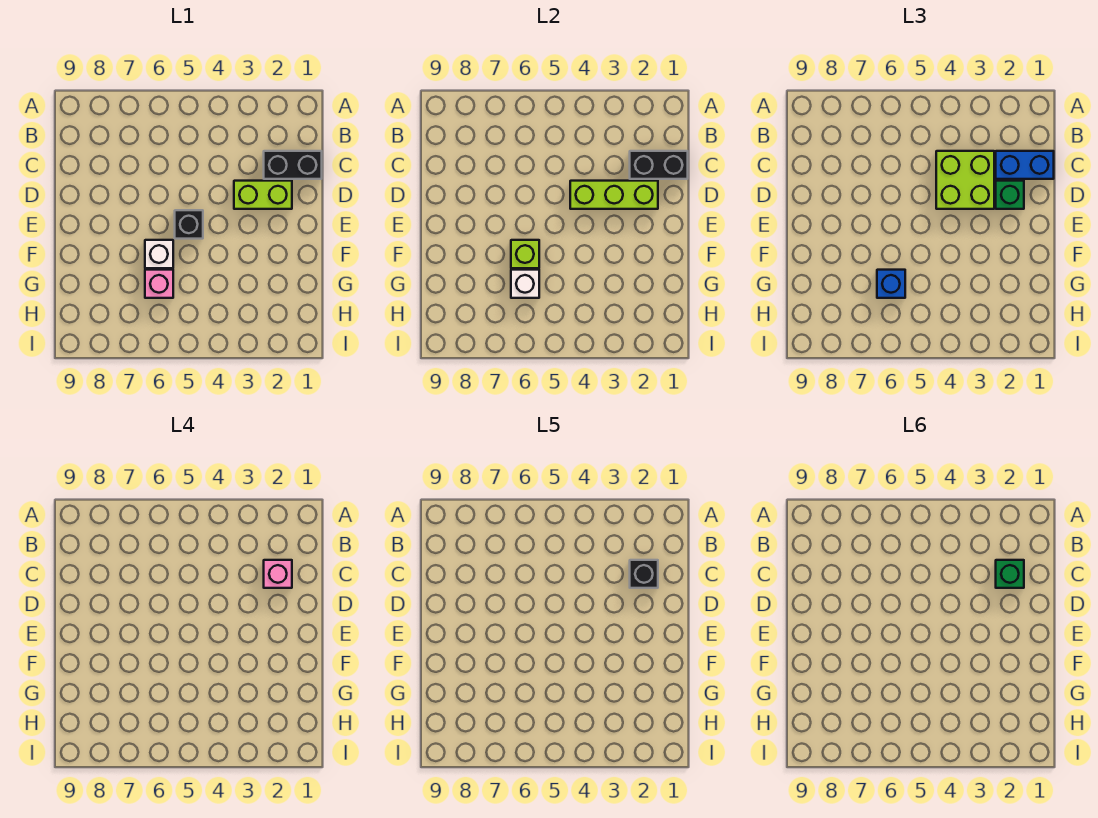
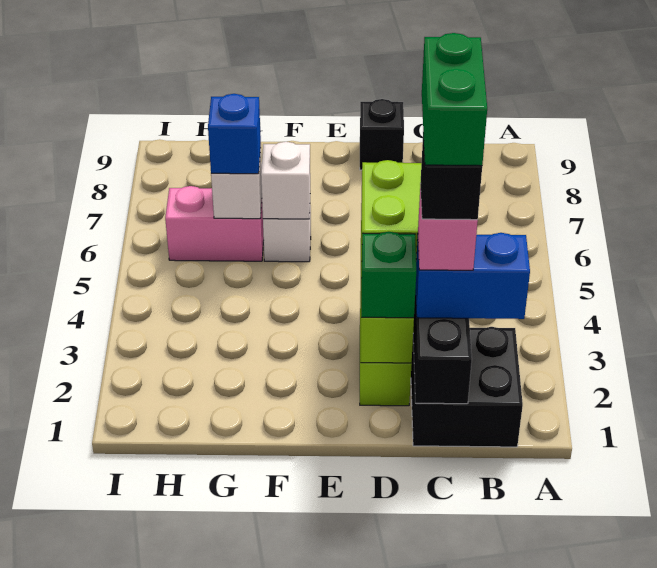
black 1x2 brick [264,151,322,179] -> black 2x2 brick [411,327,523,447]
blue 1x2 brick [996,151,1054,179] -> blue 1x2 brick turned to [416,233,530,319]
green 1x1 brick [996,560,1024,588] -> green 1x2 brick [422,33,487,166]
black 1x1 brick [175,210,203,239] -> black 1x1 brick moved to [360,99,404,170]
lime 1x1 brick [511,240,539,268] -> white 1x1 brick [261,142,310,219]
pink 1x1 brick [145,270,173,298] -> pink 1x2 brick [165,186,264,261]

